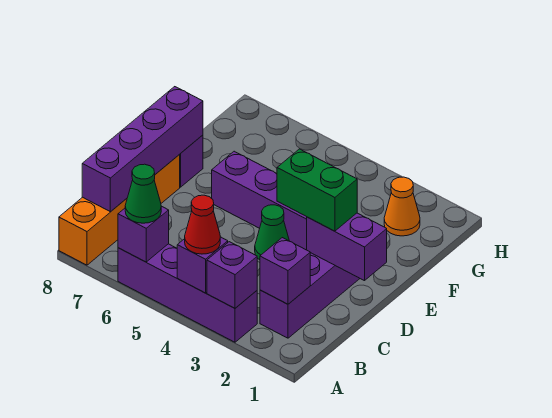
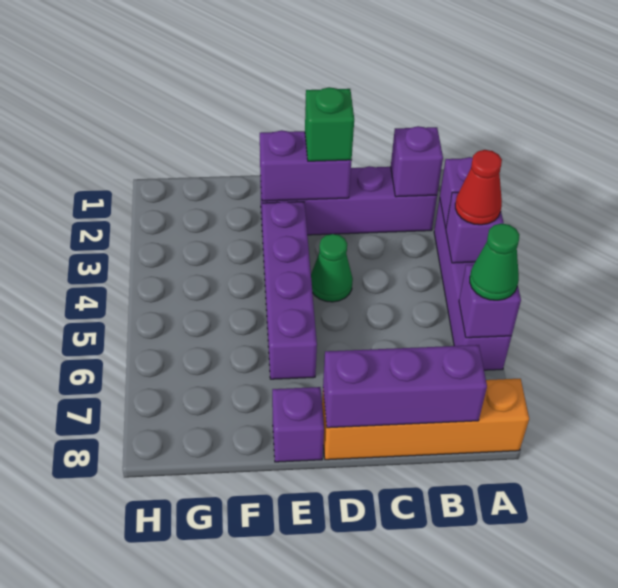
purple 1x4 brick [82,87,203,212] -> purple 1x3 brick [323,345,487,428]
purple 1x2 brick [307,213,387,281] -> purple 1x2 brick turned to [260,130,352,201]
green 1x2 brick [277,149,357,231] -> green 1x1 brick [305,87,354,161]
orange 1x1 cone [384,177,420,236] -> none

